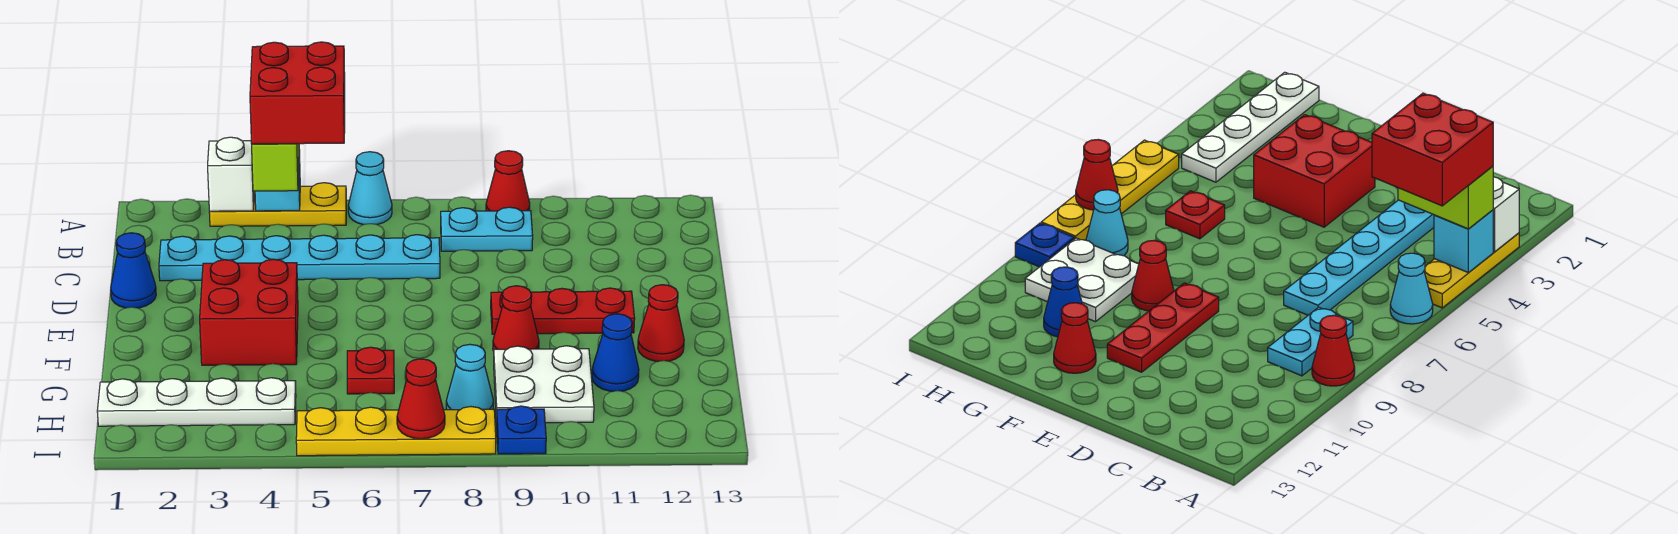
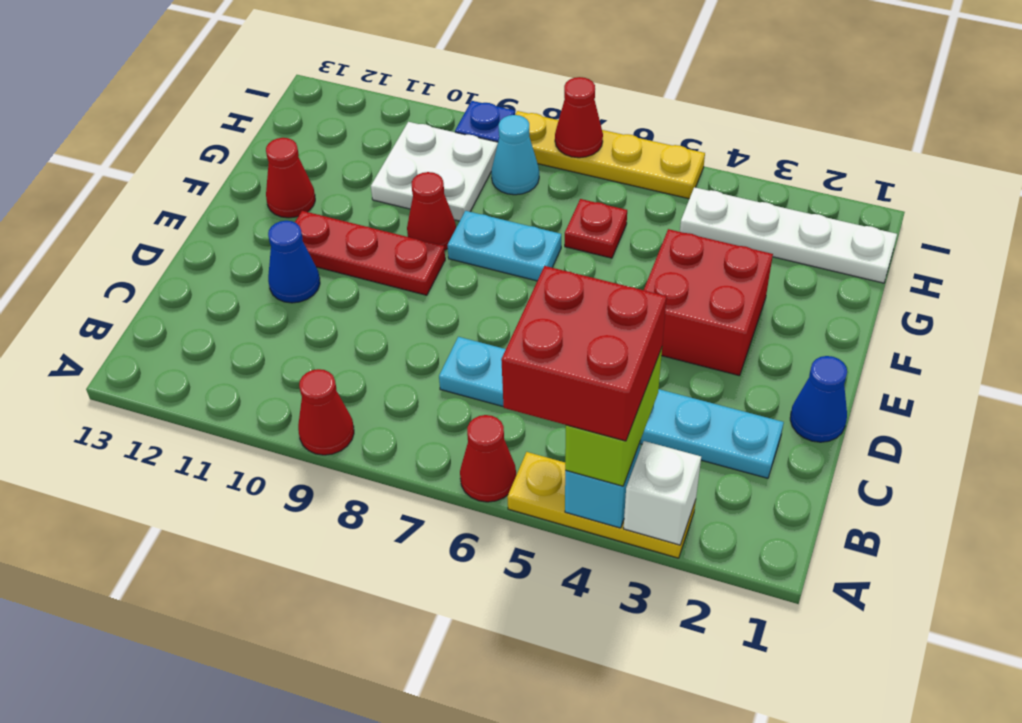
cyan 1x1 cone [348,152,392,225] -> red 1x1 cone [460,415,516,502]
cyan 1x2 plate [441,207,533,251] -> cyan 1x2 plate moved to [448,211,561,281]
blue 1x1 cone [592,314,639,391] -> blue 1x1 cone moved to [268,221,320,303]

